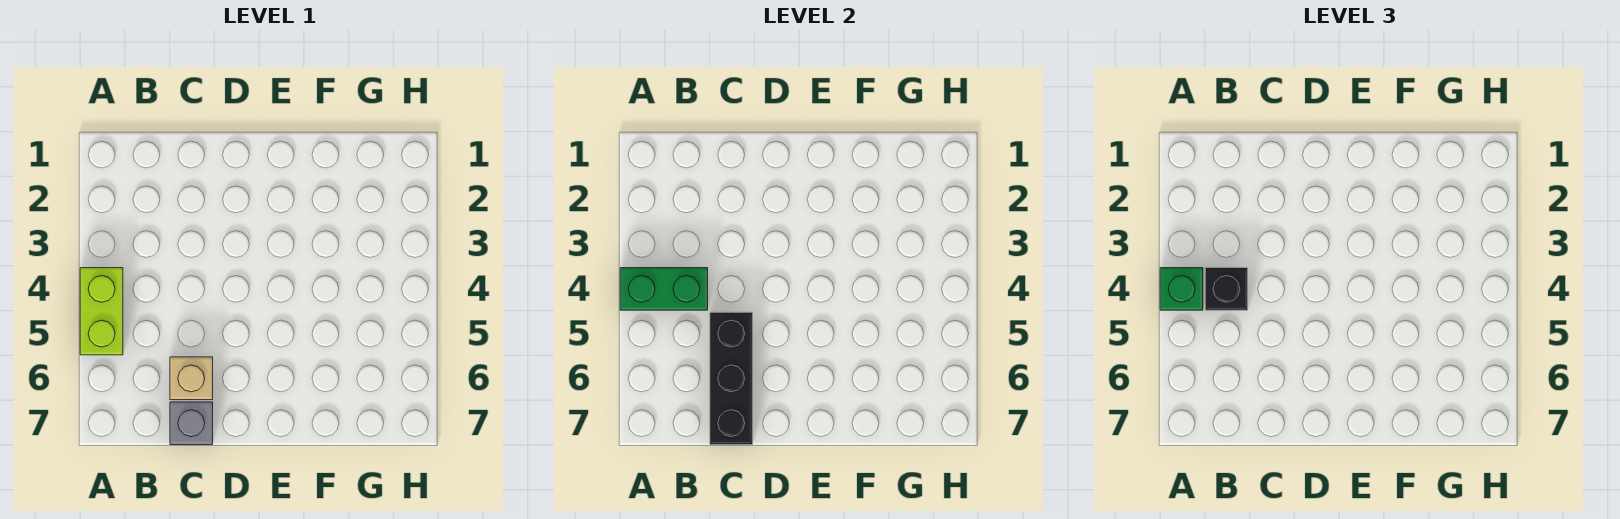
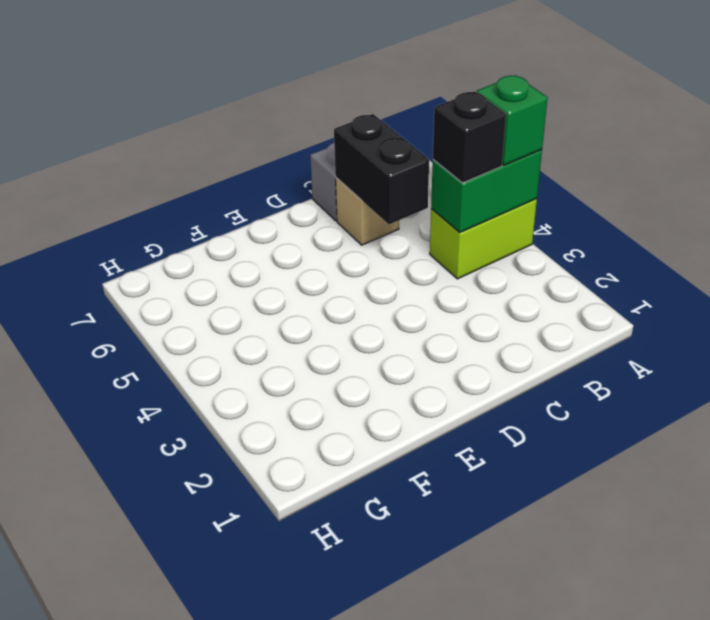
lime 1x2 brick [80,268,123,355] -> lime 1x2 brick turned to [430,199,537,279]
black 1x3 brick [710,312,753,445] -> black 1x2 brick [334,114,429,224]

